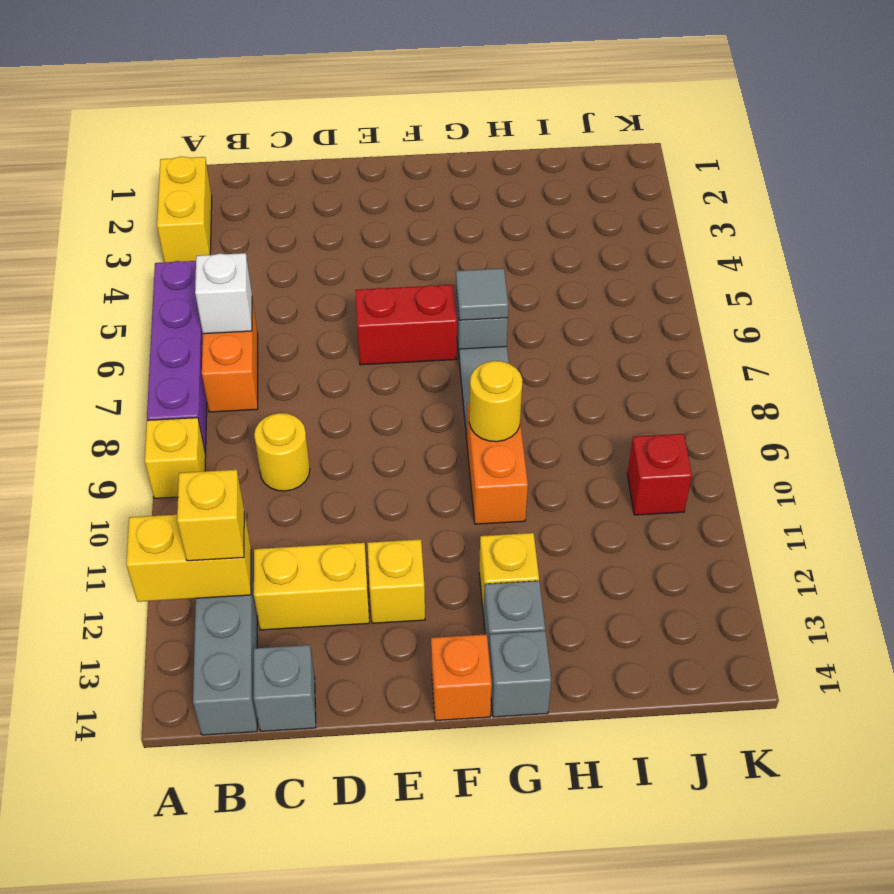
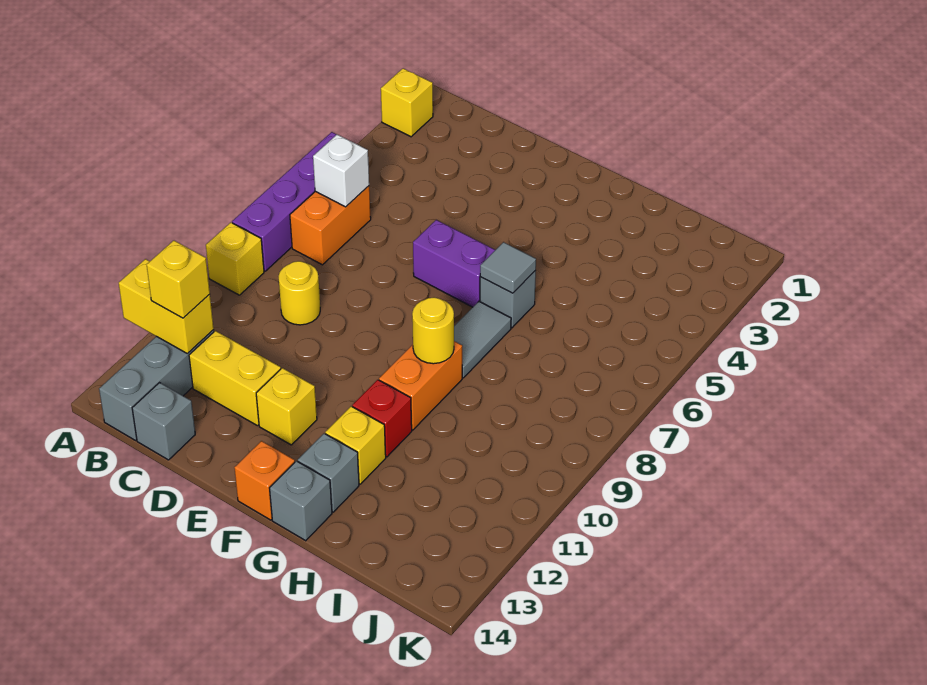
yellow 1x2 brick [157,156,212,262] -> yellow 1x1 brick [381,68,433,137]
red 1x2 brick [355,285,457,365] -> purple 1x2 brick [413,220,495,307]
red 1x1 brick [627,434,692,515] -> red 1x1 brick moved to [352,380,412,457]

